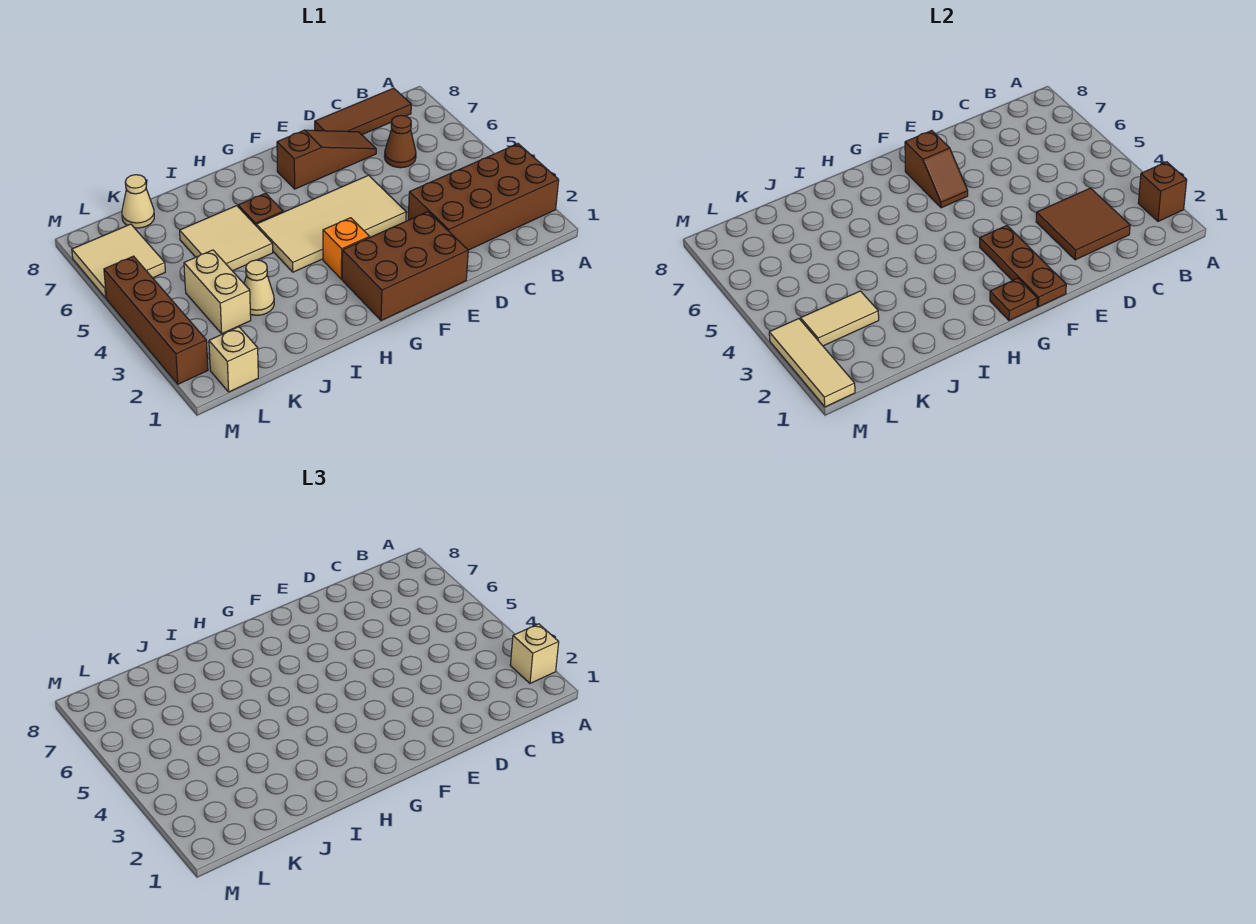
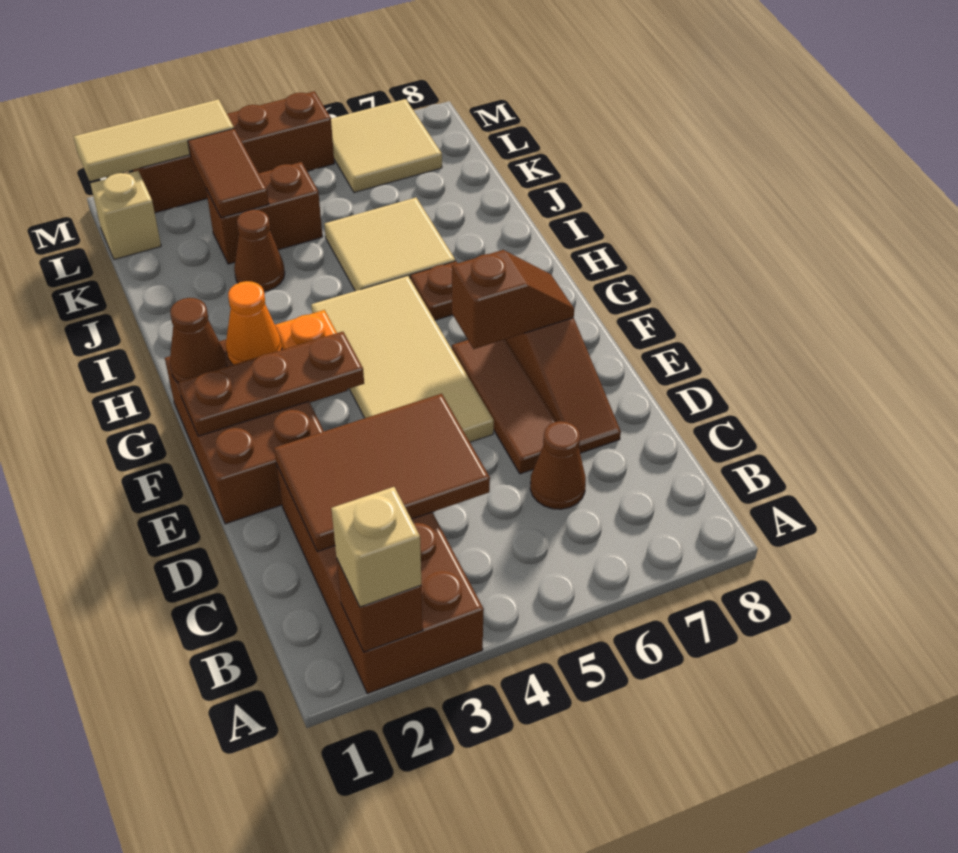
brown 1x3 tile [315,88,411,135] -> brown 1x3 tile moved to [452,339,557,474]
brown 2x2 tile [1036,188,1130,260] -> brown 2x3 tile [274,394,490,552]
brown 1x2 slope [905,131,968,208] -> brown 1x2 slope turned to [452,250,574,349]
brown 1x1 plate [990,278,1037,321] -> brown 1x1 cone [170,298,227,382]
none -> orange 1x1 cone [226,281,282,365]
tan 1x1 cone [244,260,274,315] -> brown 1x1 cone [234,210,285,291]
tan 1x2 brick [184,250,251,334] -> brown 1x2 brick [206,162,322,264]
tan 1x2 tile [801,291,879,346] -> brown 1x2 tile [188,129,269,218]
tan 1x1 cone [122,175,154,228] -> none

